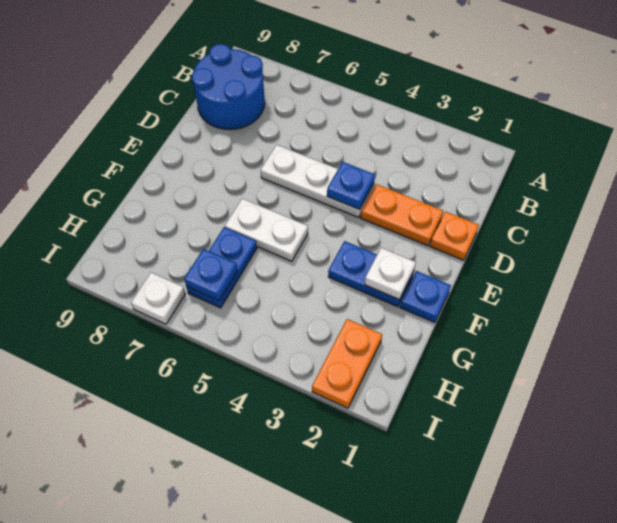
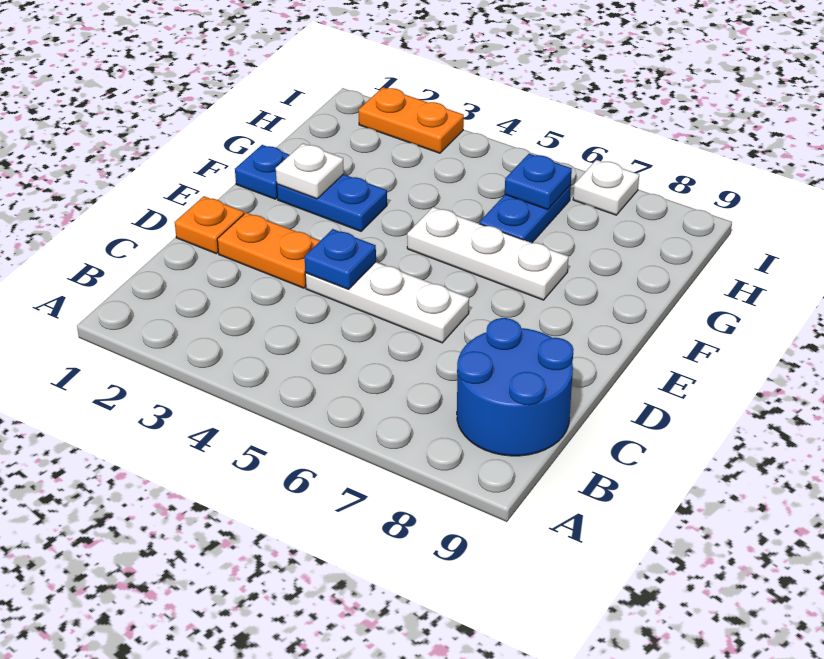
white 1x2 plate [225,199,308,261] -> white 1x3 plate [407,207,569,300]
orange 1x2 plate [312,319,382,408] -> orange 1x2 plate turned to [359,87,464,153]

